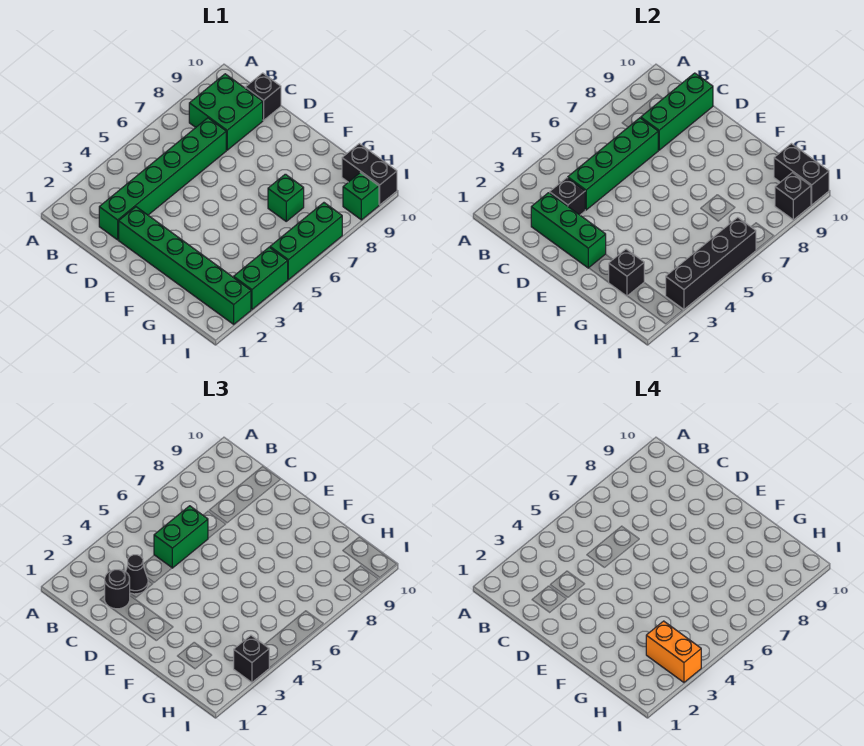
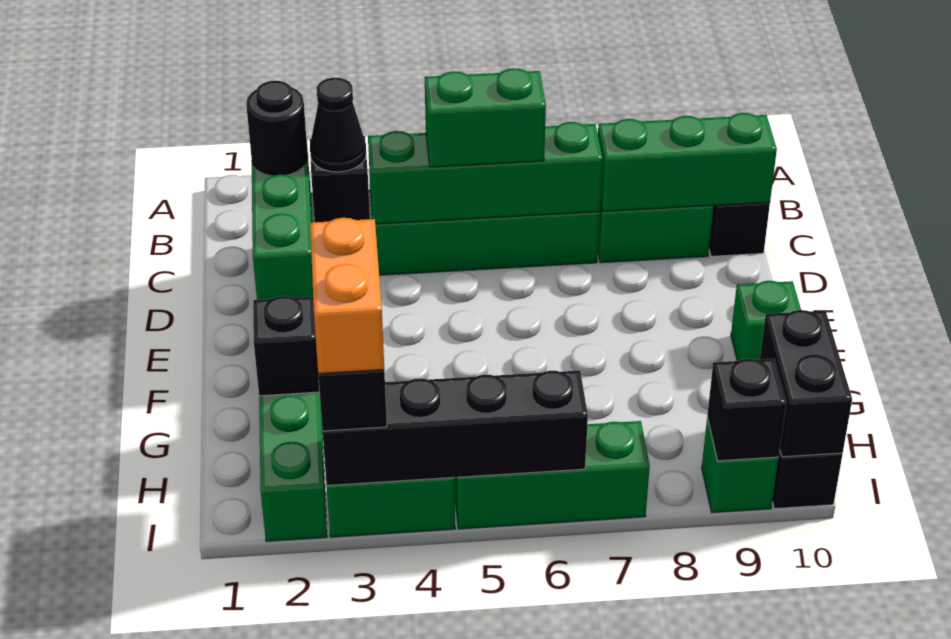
green 1x1 brick [268,174,304,221] -> green 1x1 brick moved to [731,281,801,361]

